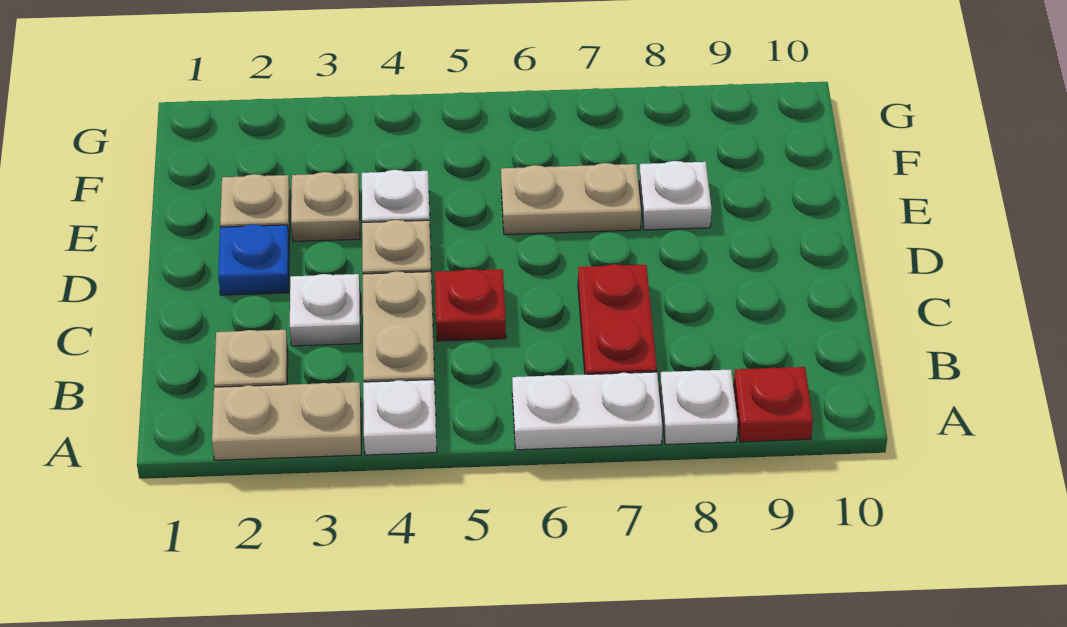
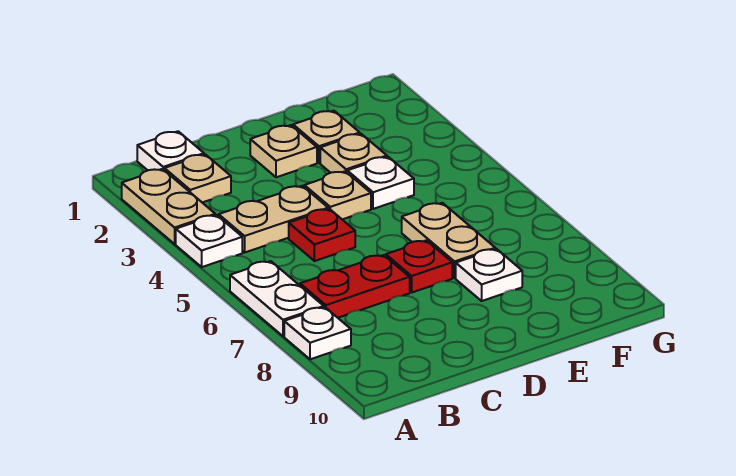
red 1x1 plate [733,367,813,442] -> red 1x1 plate moved to [386,240,452,292]
white 1x1 plate [290,274,361,346] -> white 1x1 plate moved to [137,131,204,170]
blue 1x1 plate [218,224,289,295] -> tan 1x1 plate [250,125,317,177]

